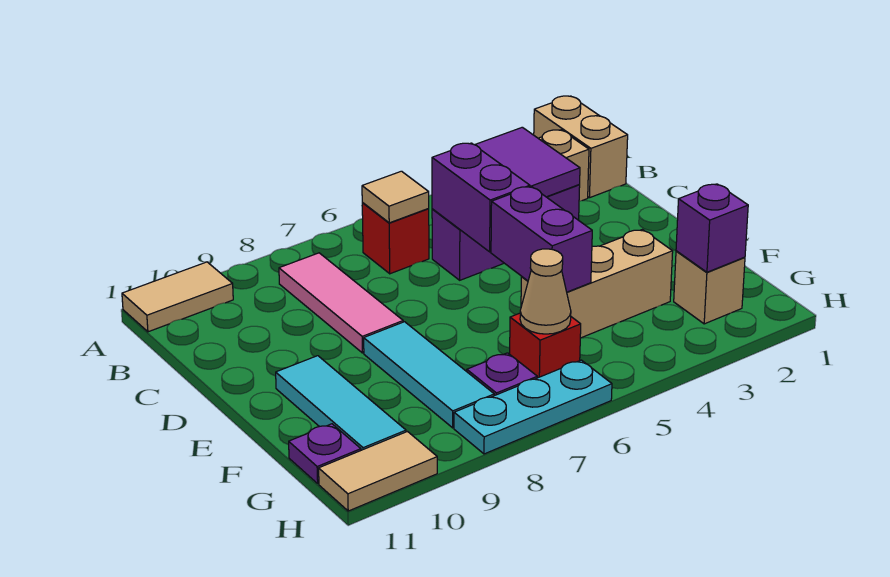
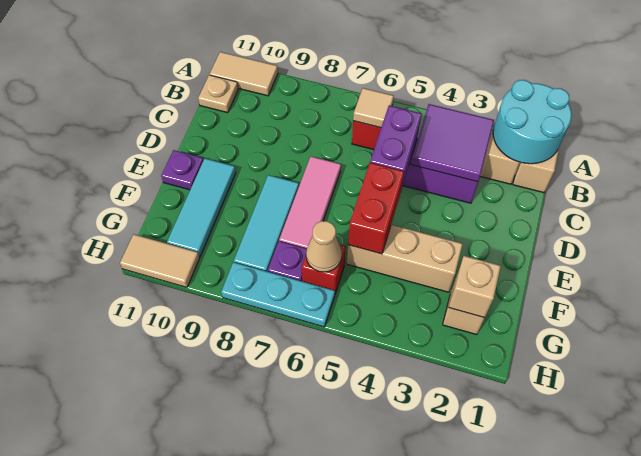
none -> cyan 2x2 round brick [493,80,572,164]
pink 1x3 tile [279,253,403,353] -> pink 1x3 tile moved to [279,156,341,249]
none -> tan 1x1 plate [198,75,238,113]
purple 1x2 brick [491,186,592,292] -> red 1x2 brick [348,163,404,254]
purple 1x1 brick [676,184,748,272] -> tan 1x1 brick [449,256,501,318]
purple 1x1 plate [289,424,361,483] -> purple 1x1 plate moved to [161,150,204,190]

